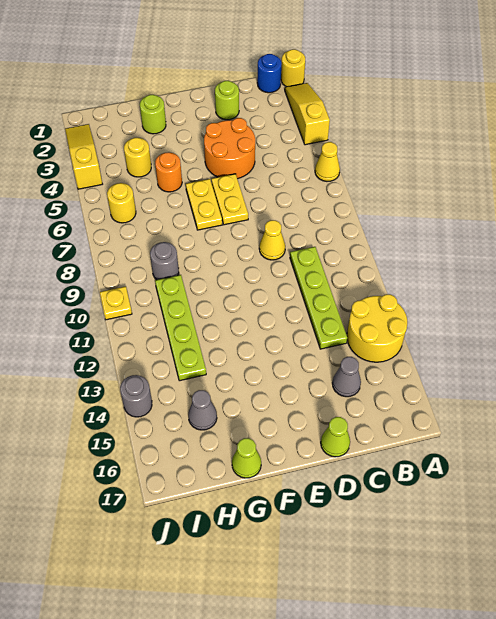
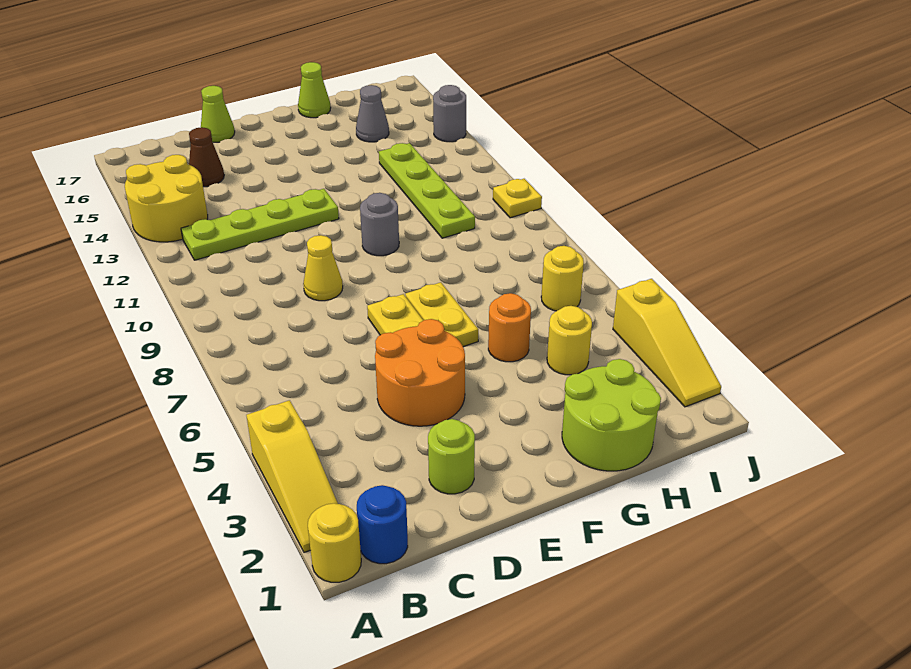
yellow 1x1 cone [315,142,340,181] -> none
lime 1x4 plate [290,247,347,349] -> lime 1x4 plate turned to [181,189,339,260]
grey 1x1 cone [332,357,361,397] -> brown 1x1 cone [189,127,224,187]
lime 1x1 round brick [140,95,166,134] -> lime 2x2 round brick [562,359,661,471]
grey 1x1 round brick [150,242,179,280] -> grey 1x1 round brick moved to [360,193,399,256]

